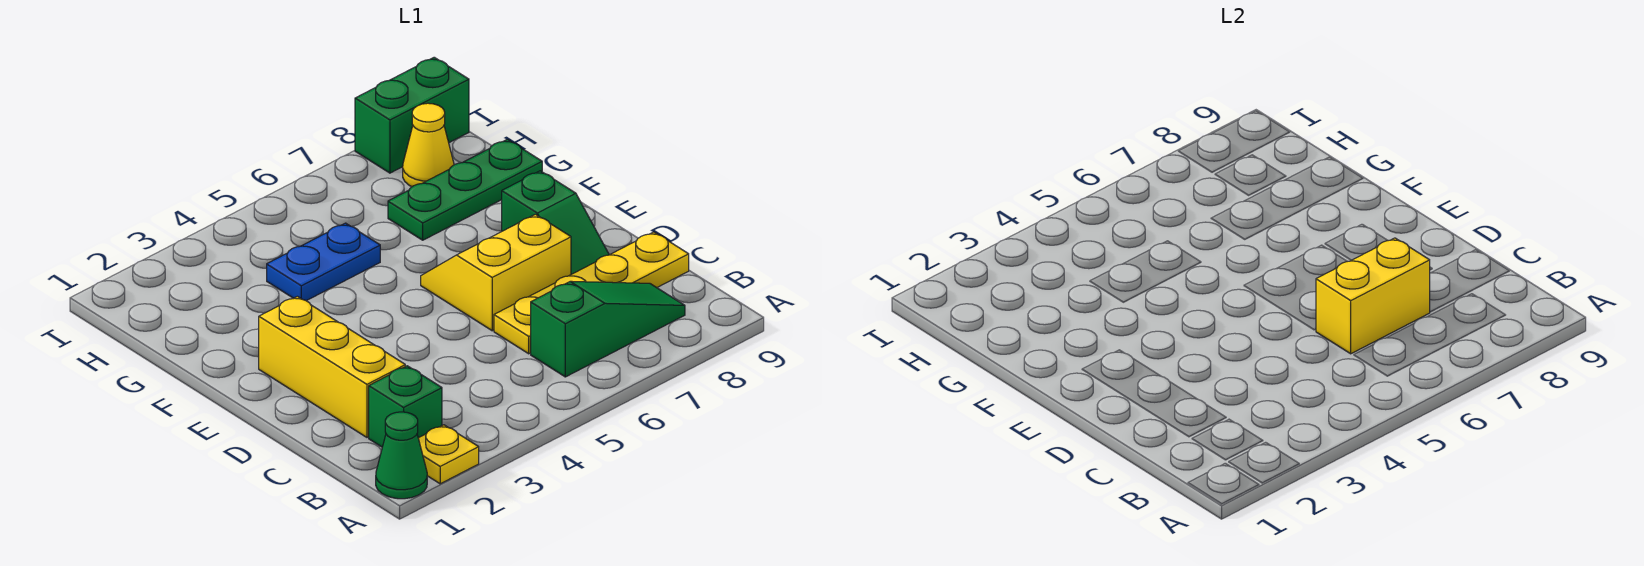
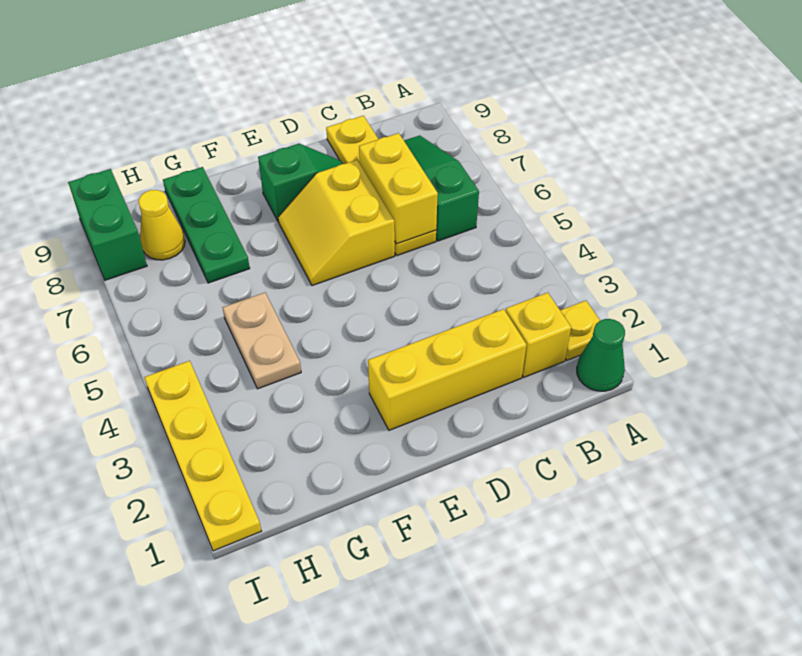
green 1x1 brick [369,366,442,447] -> yellow 1x1 brick [506,293,571,377]
blue 1x2 plate [267,223,380,301] -> tan 1x2 plate [223,293,301,389]
none -> yellow 1x4 plate [144,361,261,551]

